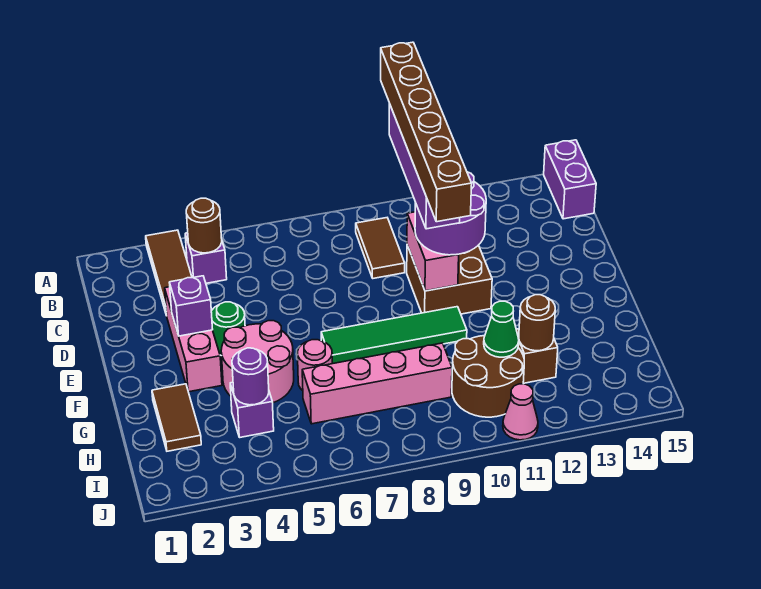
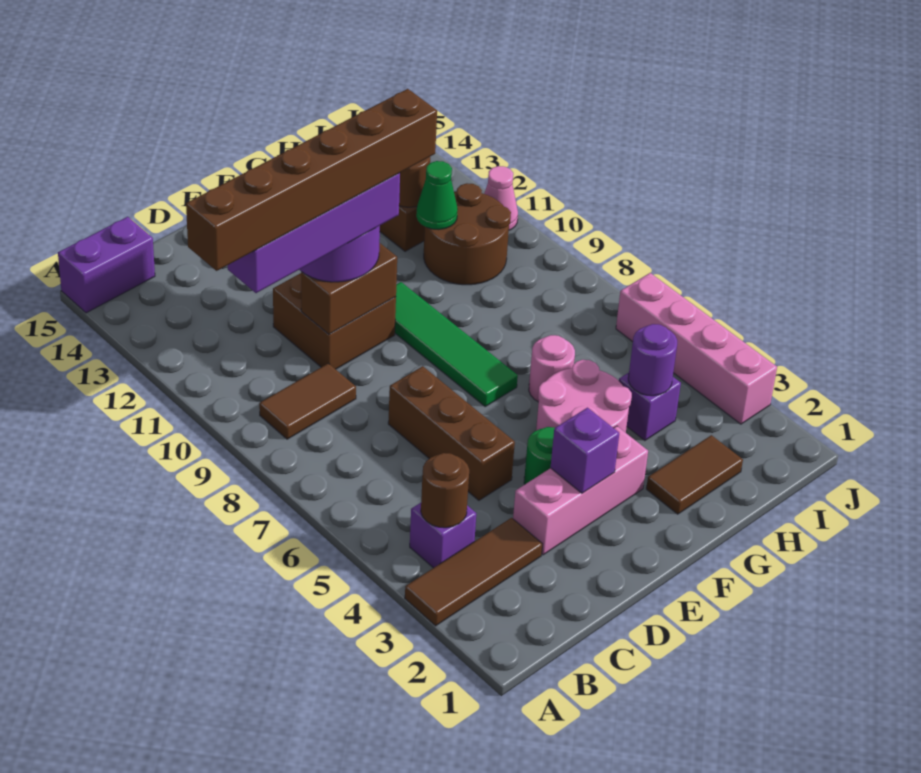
none -> brown 1x3 brick [388,366,515,500]
pink 1x2 brick [407,212,459,291] -> brown 1x2 brick [301,243,397,334]
pink 1x4 brick [302,343,452,424] -> pink 1x4 brick moved to [616,273,777,424]

